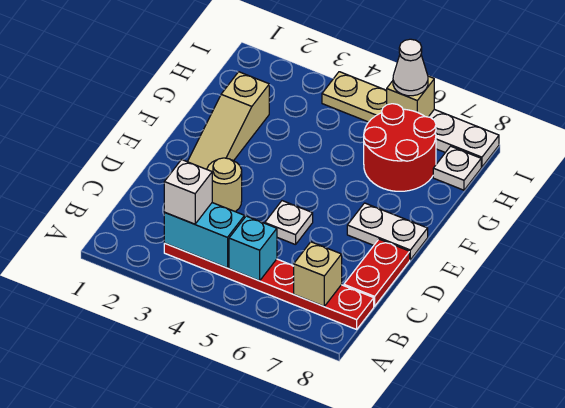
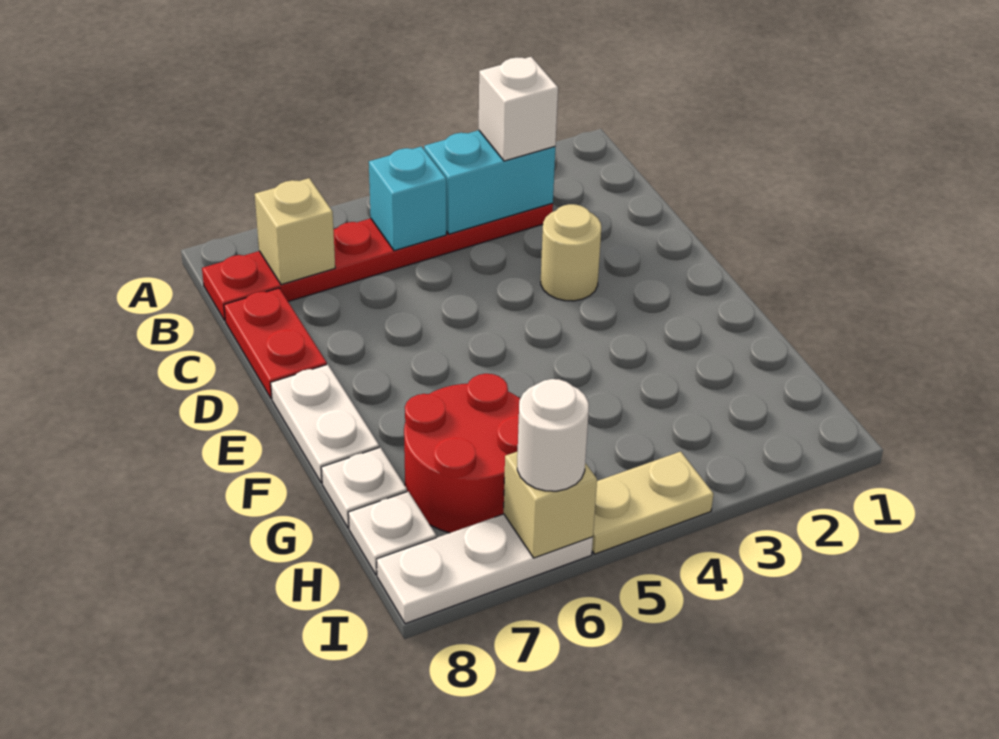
white 1x1 plate [265,201,313,245] -> white 1x1 plate moved to [321,447,407,528]
tan 1x3 slope [188,72,269,169] -> none
white 1x2 plate [347,203,428,260] -> white 1x2 plate turned to [271,364,379,483]
white 1x1 cone [393,39,428,96] -> white 1x1 round brick [517,379,589,491]

